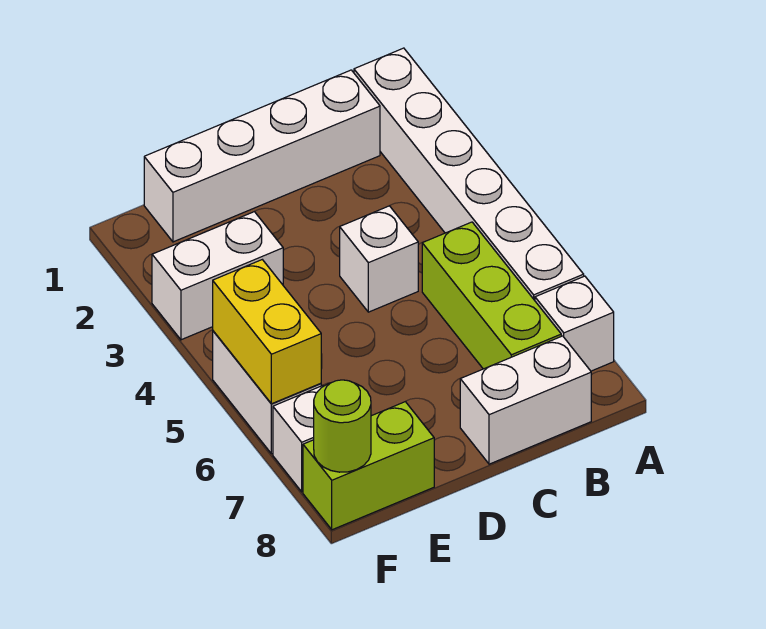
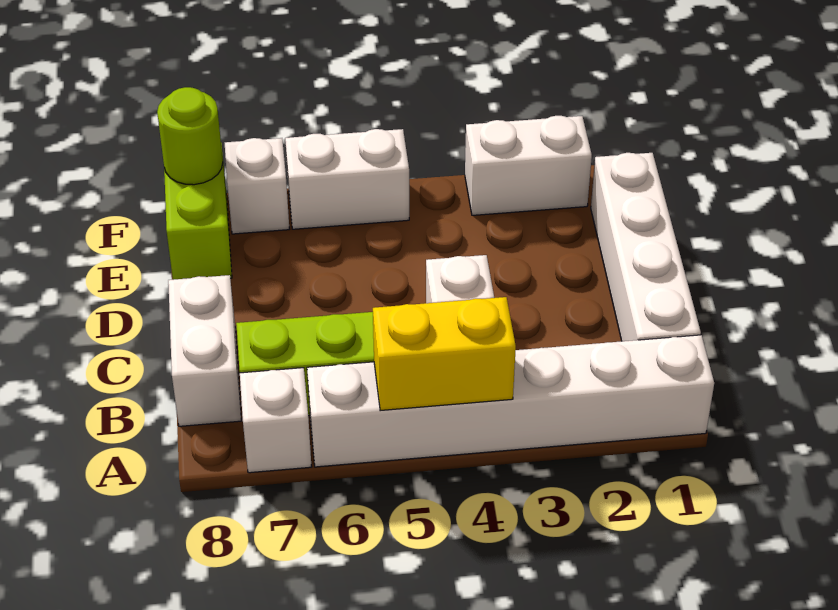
white 1x2 brick [152,212,283,340] -> white 1x2 brick turned to [465,116,592,215]
yellow 1x2 brick [213,260,321,404] -> yellow 1x2 brick moved to [373,297,516,411]

